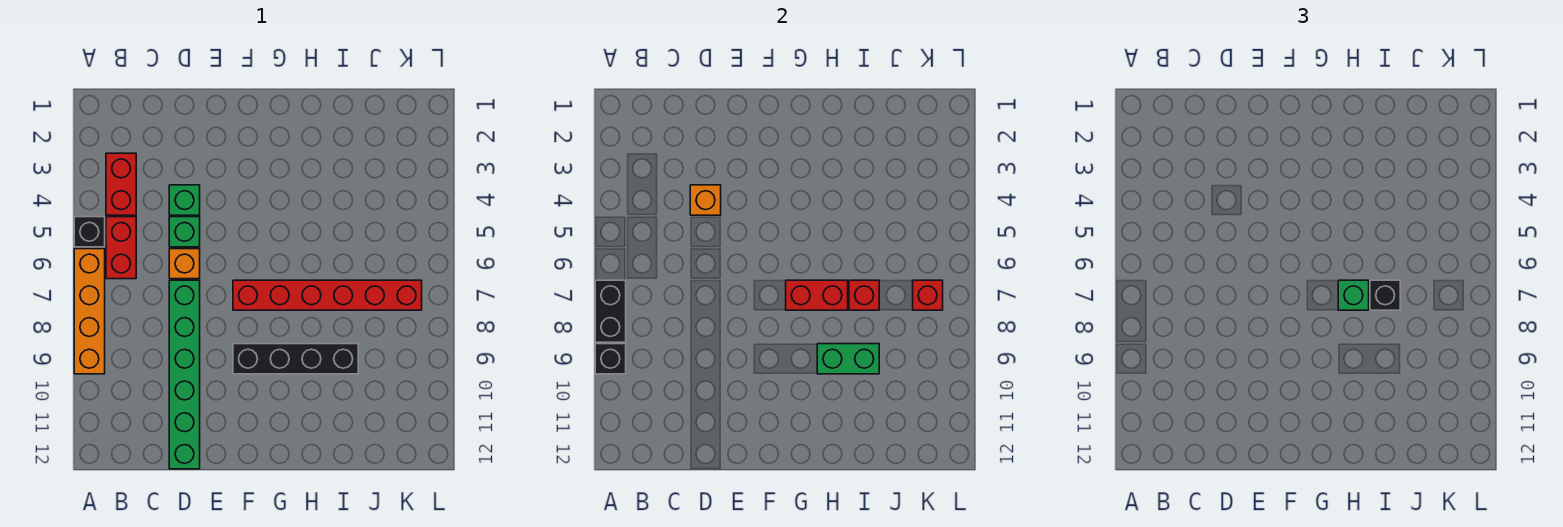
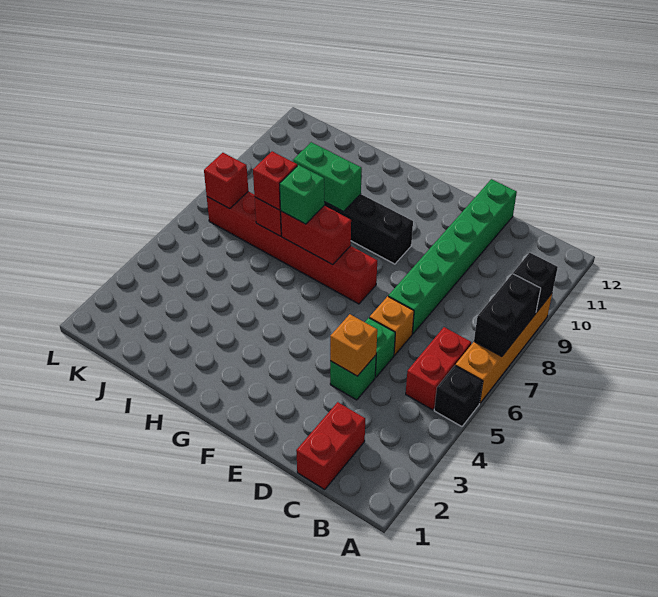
red 1x2 brick [106,153,136,215] -> red 1x2 brick moved to [296,402,365,489]
black 1x1 brick [1370,280,1400,310] -> red 1x1 brick [253,151,297,210]

